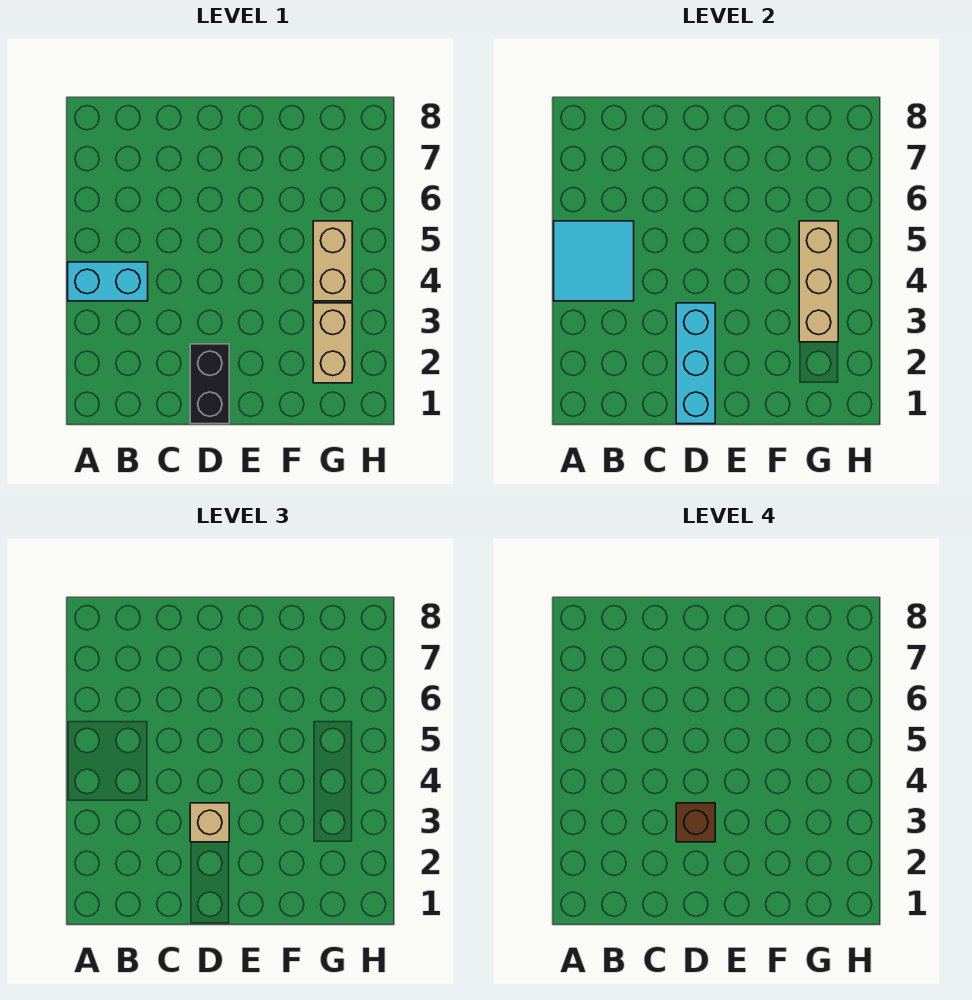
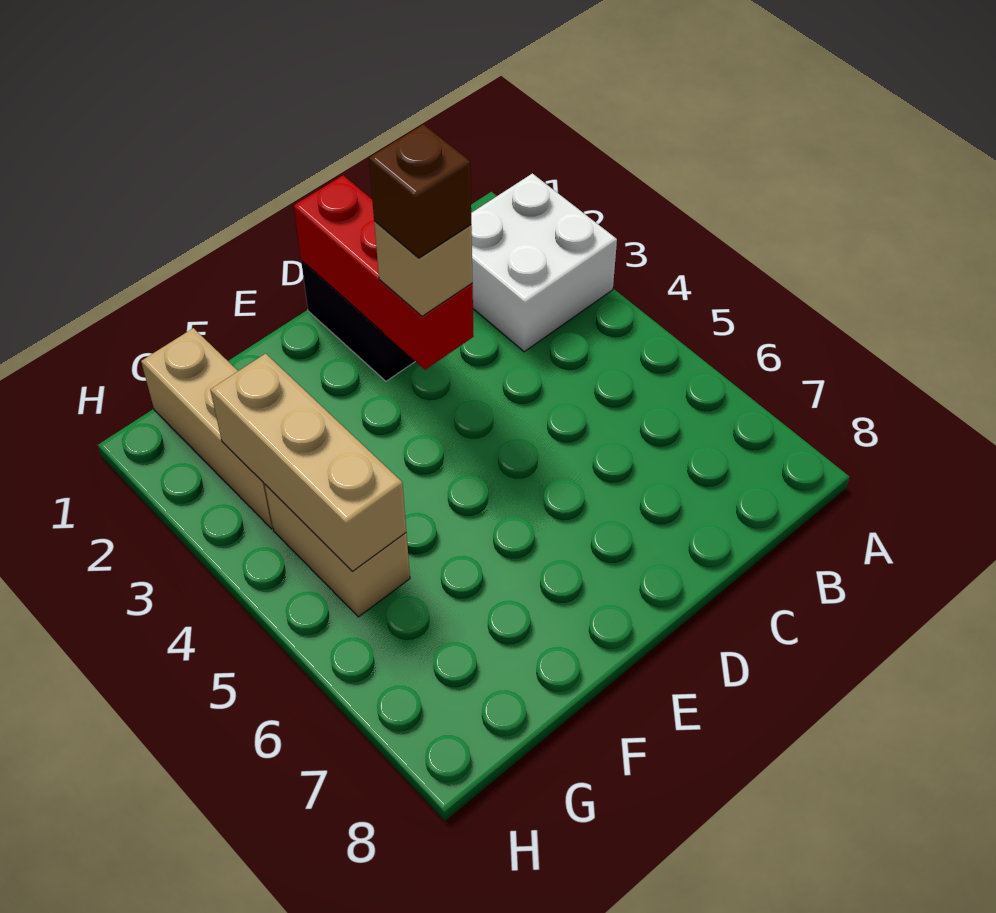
none -> white 2x2 brick [471,173,617,352]
cyan 1x2 brick [68,262,148,301] -> none
cyan 2x2 tile [554,221,634,301] -> none
cyan 1x3 brick [676,303,715,424] -> red 1x3 brick [294,175,474,370]
tan 1x2 brick [313,303,352,383] -> tan 1x3 brick [141,328,273,529]

